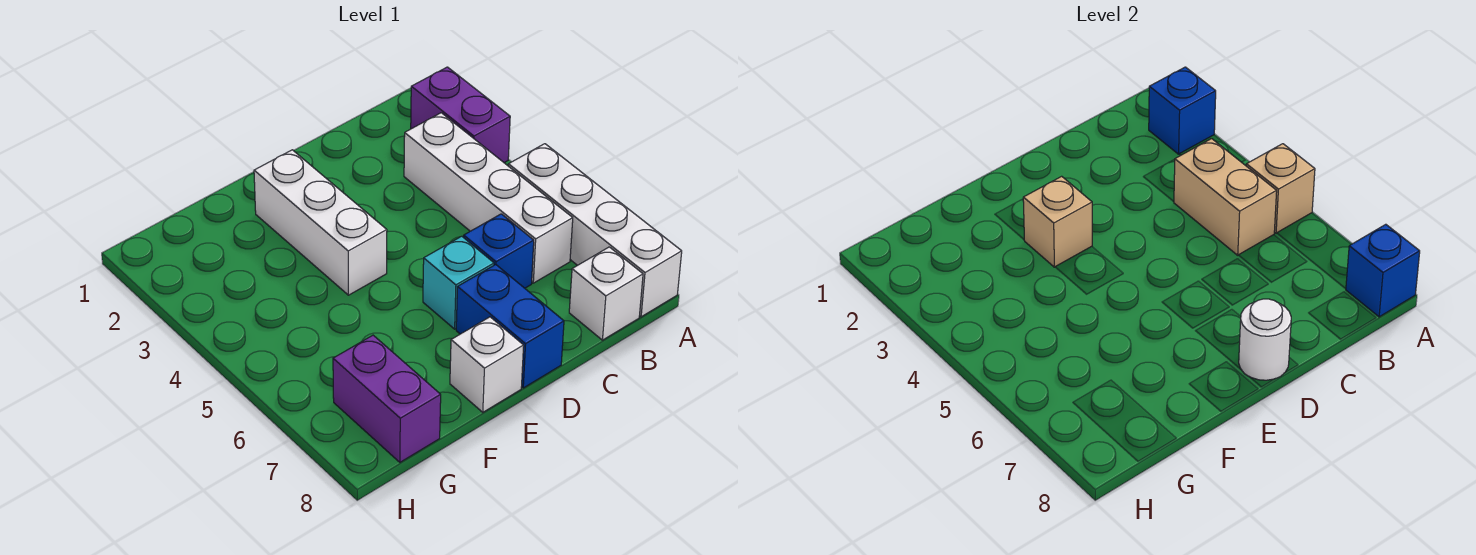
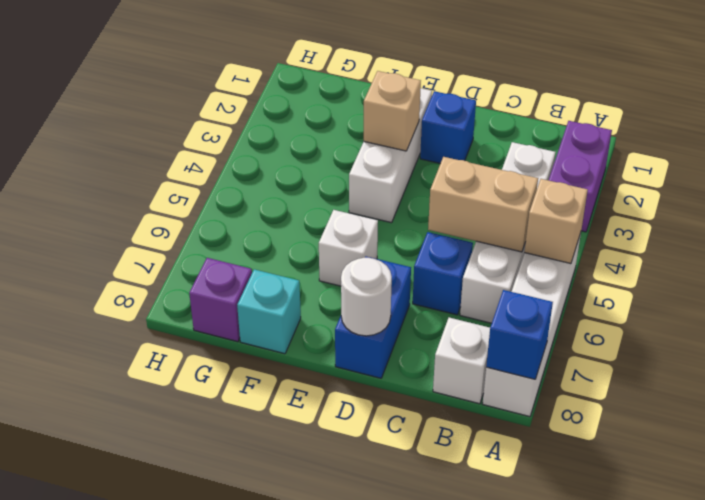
blue 1x1 brick [1149,67,1216,154] -> blue 1x1 brick moved to [420,91,476,164]
tan 1x2 brick [1174,139,1277,255] -> tan 1x2 brick turned to [428,157,538,252]
cyan 1x1 brick [423,236,494,329] -> cyan 1x1 brick moved to [237,269,301,354]
white 1x1 brick [450,317,524,412] -> white 1x1 brick moved to [319,210,378,286]
purple 1x2 brick [333,335,441,462] -> purple 1x1 brick [189,258,252,342]

